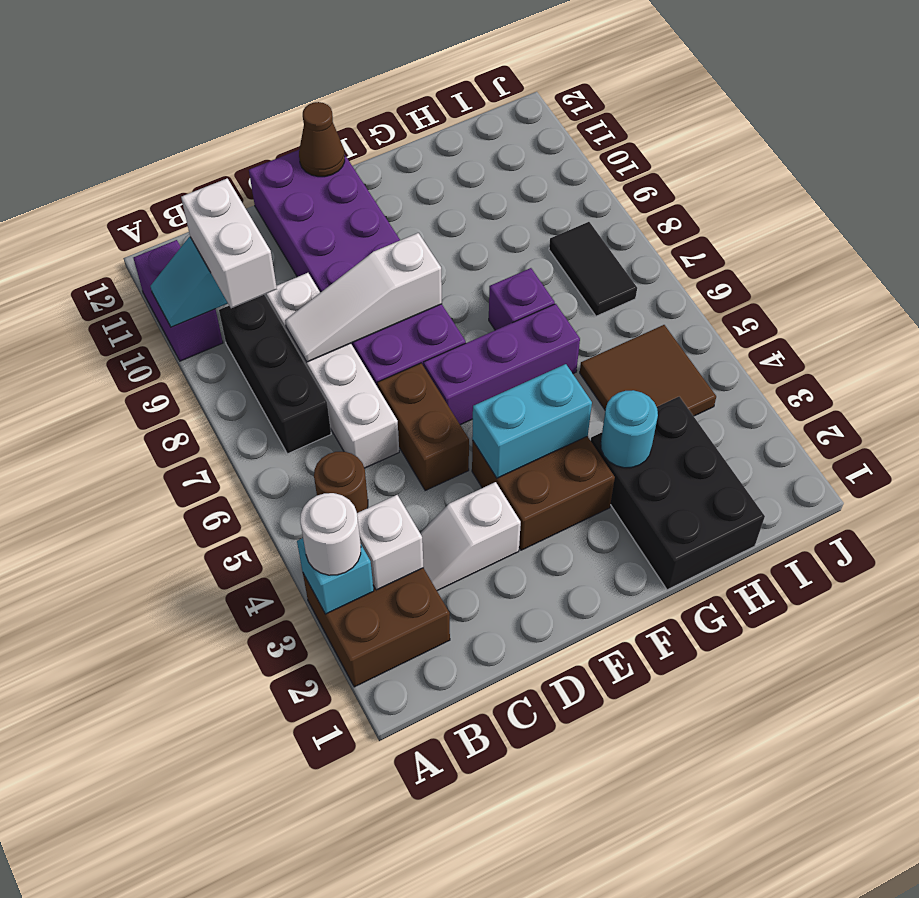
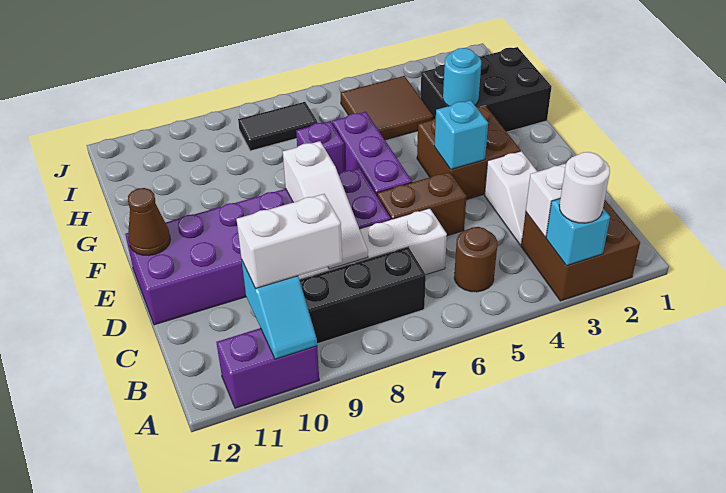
cyan 1x2 brick [472,364,592,478] -> cyan 1x1 brick [434,100,488,169]

